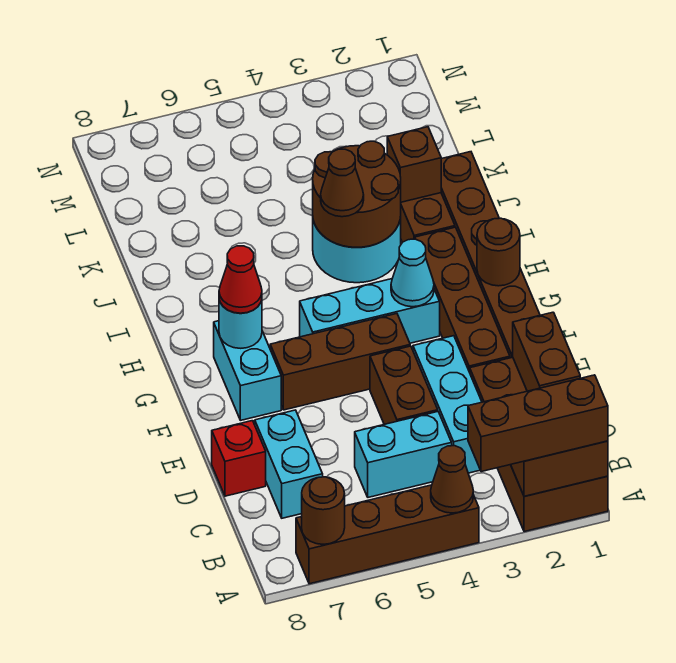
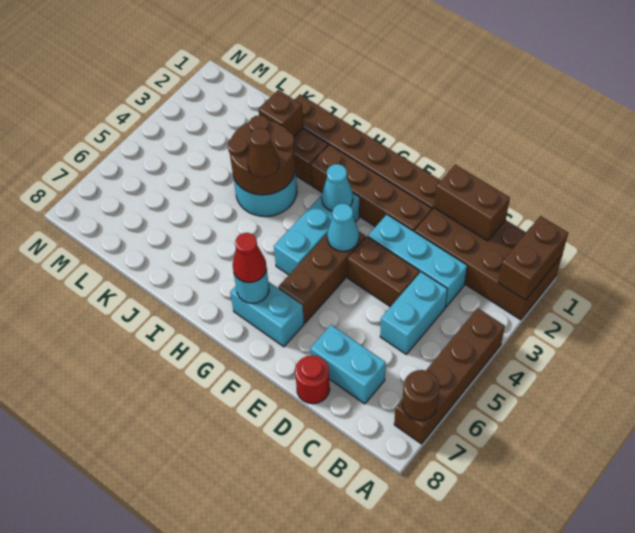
brown 1x3 brick [468,375,608,472] -> none
brown 1x1 cone [431,446,473,513] -> none
red 1x1 brick [212,421,266,496] -> red 1x1 round brick [295,355,330,404]
none -> cyan 1x1 cone [327,203,359,251]
brown 1x1 round brick [477,218,520,286] -> none

